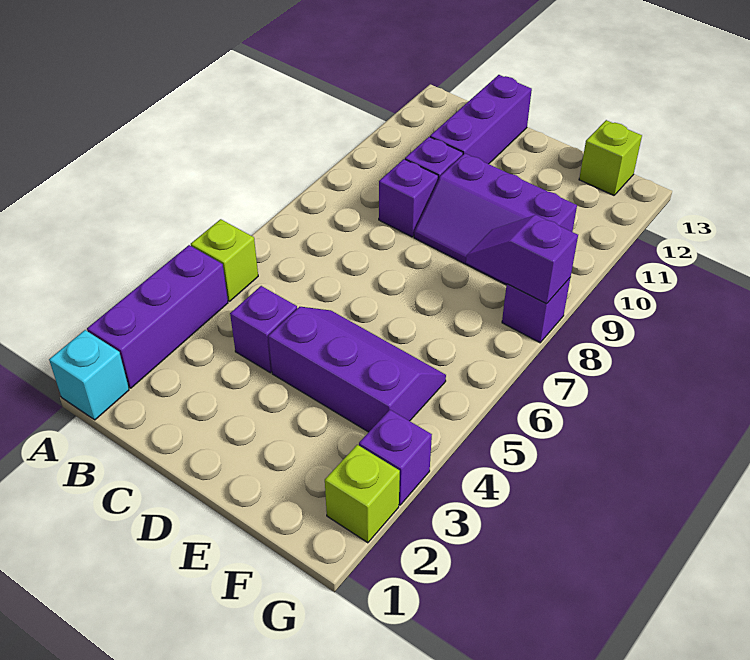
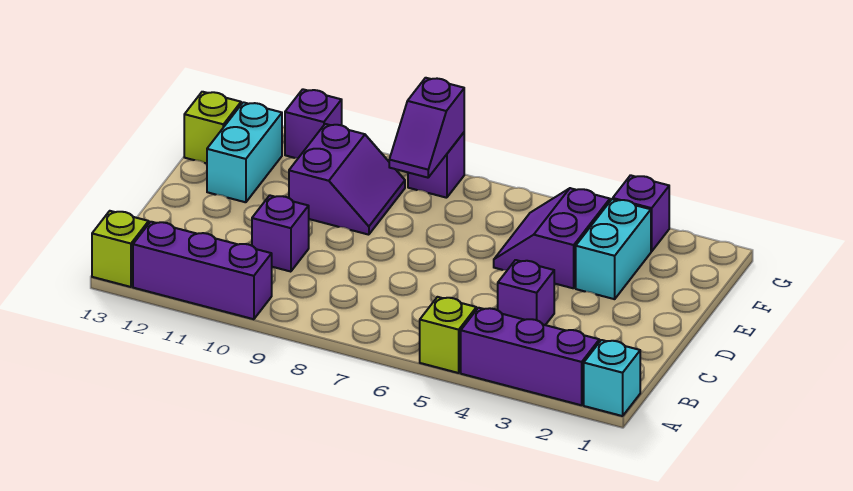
purple 1x1 brick [379,159,438,237] -> purple 1x1 brick moved to [285,89,342,158]
purple 1x3 brick [430,75,532,164] -> purple 1x3 brick moved to [133,222,272,319]
purple 2x3 slope [268,307,446,432] -> purple 2x2 slope [494,188,610,288]
purple 2x3 slope [414,153,577,285] -> purple 2x2 slope [289,124,405,235]
none -> cyan 1x2 brick [576,199,651,299]
none -> cyan 1x2 brick [207,102,282,202]
lime 1x1 brick [325,445,400,543] -> lime 1x1 brick moved to [92,211,149,287]

